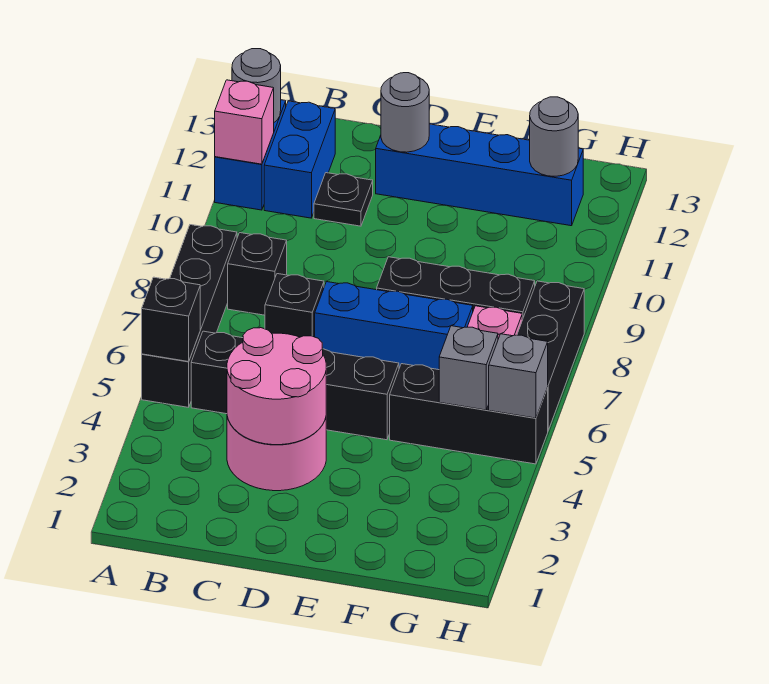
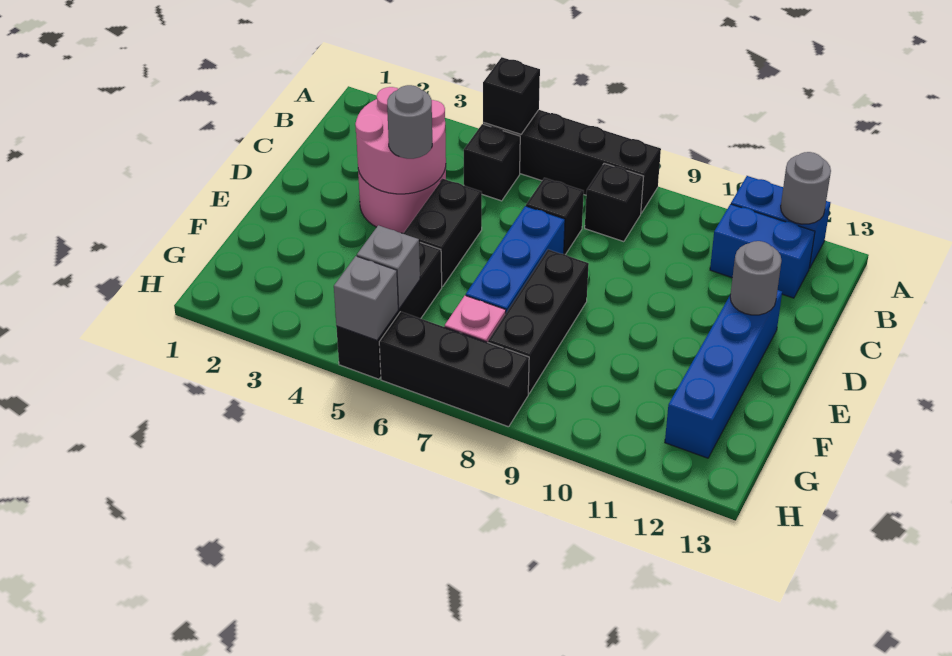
pink 1x1 brick [215,80,274,164] -> none
black 1x1 plate [314,173,373,226] -> none
grey 1x1 round brick [530,97,578,176] -> grey 1x1 round brick moved to [387,85,432,159]

